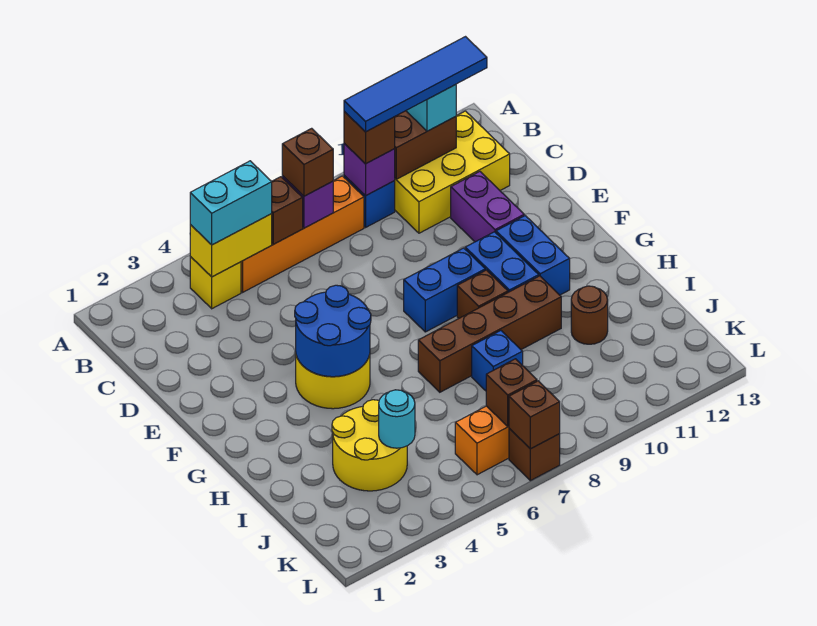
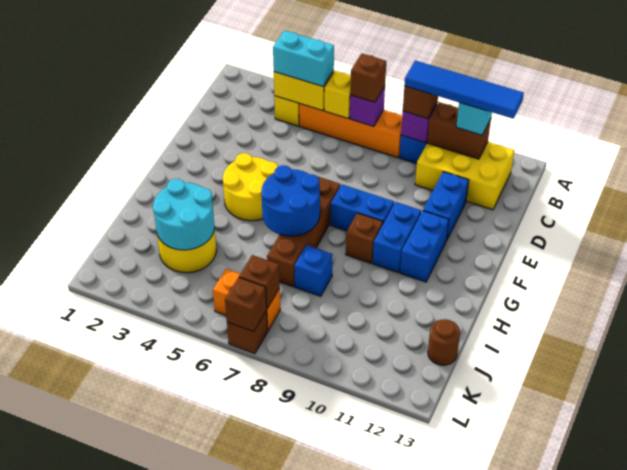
brown 1x1 brick [272,177,303,244] -> yellow 1x1 brick [324,71,351,118]
purple 1x2 brick [451,172,524,242] -> blue 1x2 brick [423,172,469,239]
blue 2x2 round brick [295,285,371,377] -> blue 2x2 round brick moved to [261,165,320,236]
brown 1x4 brick [418,276,561,392] -> brown 1x4 brick turned to [267,176,340,287]
brown 1x1 round brick [571,286,608,344] -> brown 1x1 round brick moved to [428,319,460,365]
cyan 1x1 round brick [379,390,415,448] -> cyan 2x2 round brick [153,179,215,250]

